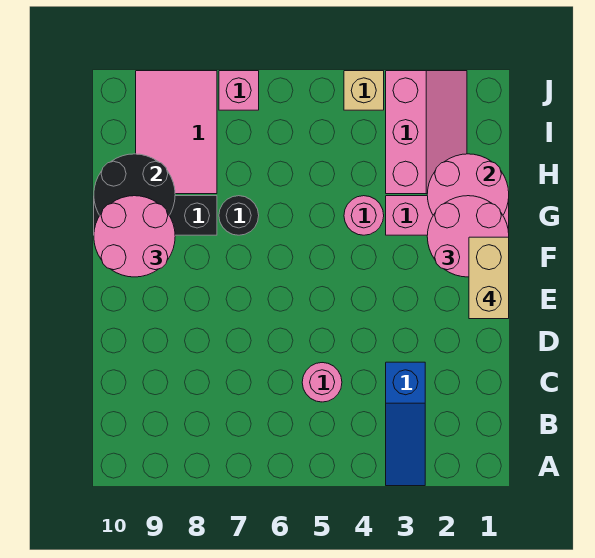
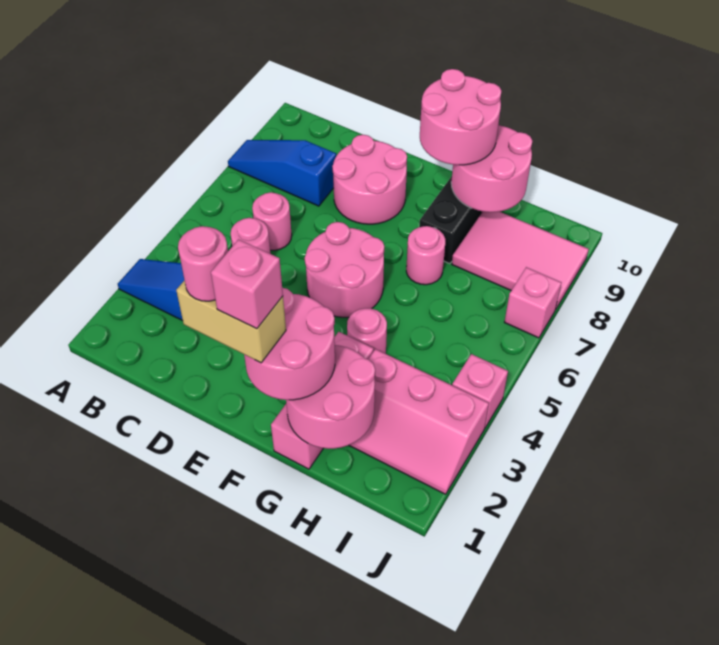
none -> blue 1x3 slope [228,140,336,206]
none -> pink 1x1 round brick [252,192,292,250]
none -> pink 2x2 round brick [332,135,407,224]
none -> pink 1x1 round brick [178,226,228,301]
none -> pink 2x2 round brick [305,222,384,317]
none -> pink 1x1 brick [211,239,283,329]
black 1x1 round brick [219,196,259,235] -> pink 1x1 round brick [406,226,445,285]
black 2x2 round brick [94,154,175,215] -> pink 2x2 round brick [451,125,532,212]
tan 1x1 brick [344,71,384,110] -> pink 1x1 brick [452,354,508,428]

